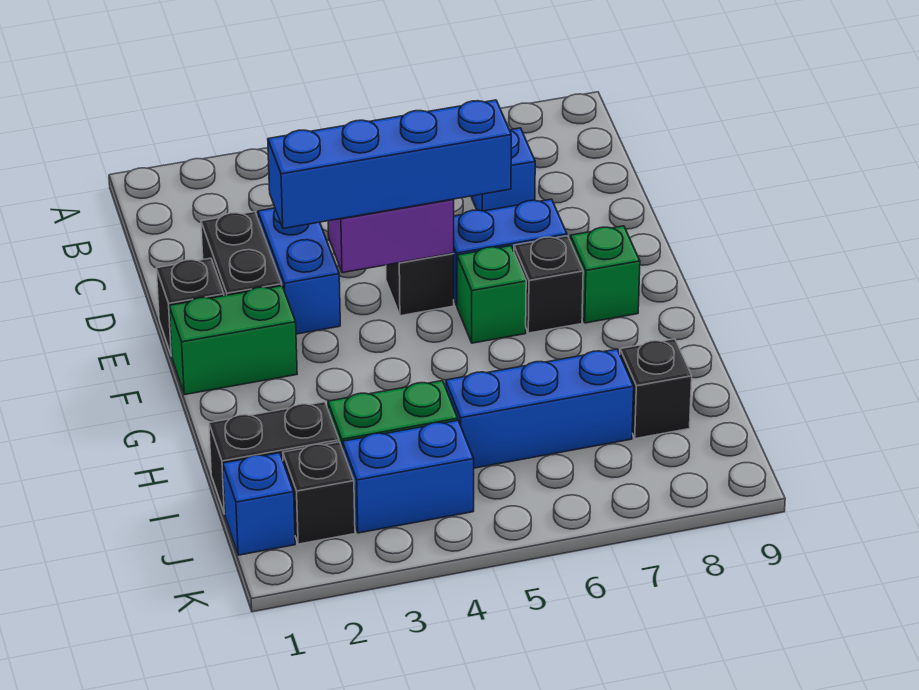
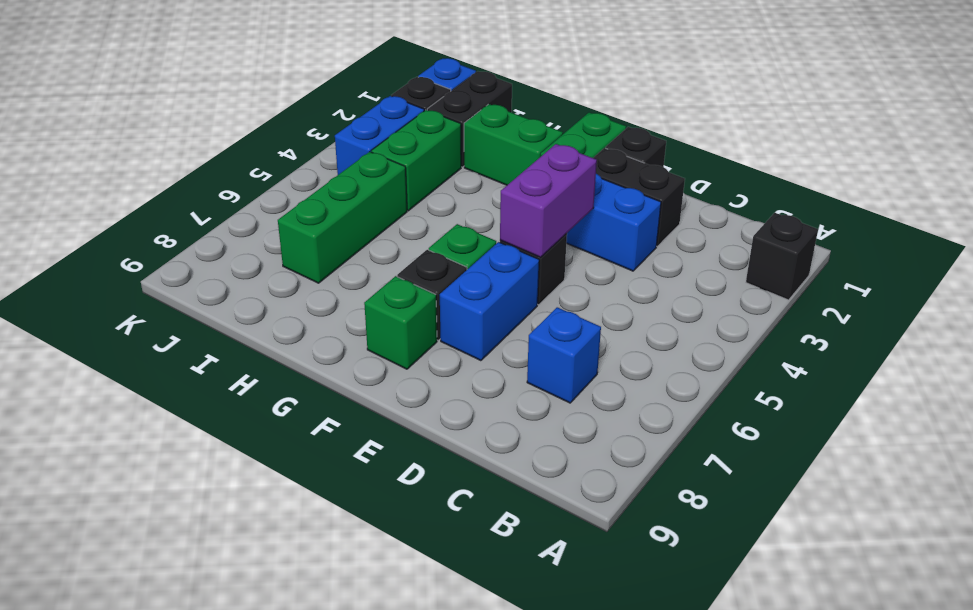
blue 1x4 brick [268,100,511,228] -> none
none -> green 1x2 brick [464,104,563,185]
blue 1x3 brick [446,349,634,468] -> green 1x3 brick [278,152,407,283]
black 1x1 brick [620,339,692,439] -> black 1x1 brick moved to [746,213,818,300]

